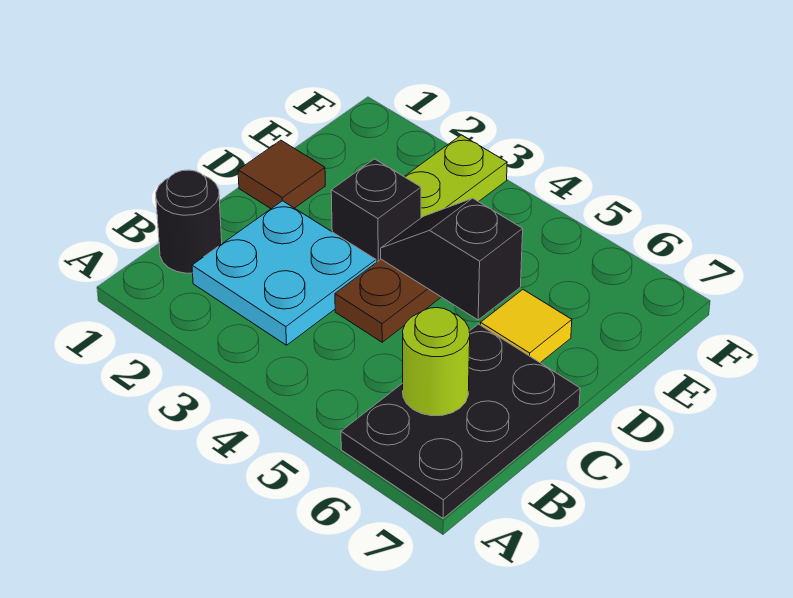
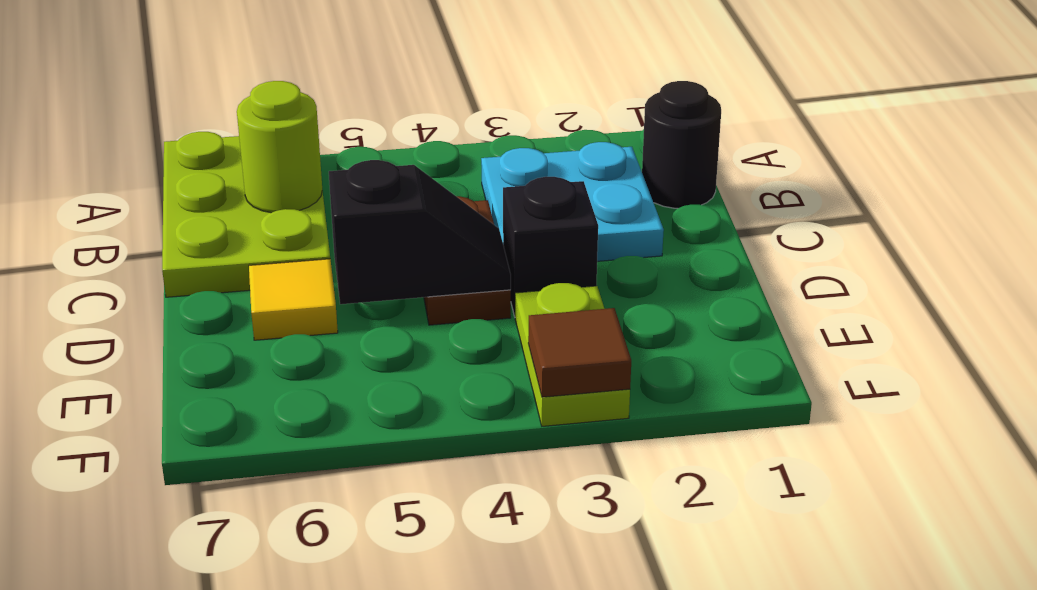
black 2x3 plate [341,324,580,518] -> lime 2x3 plate [162,132,330,297]
brown 1x1 tile [238,140,325,209] -> brown 1x1 tile moved to [528,308,631,397]

